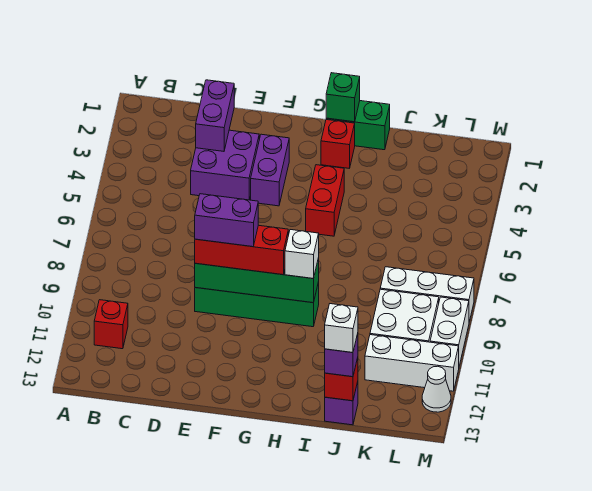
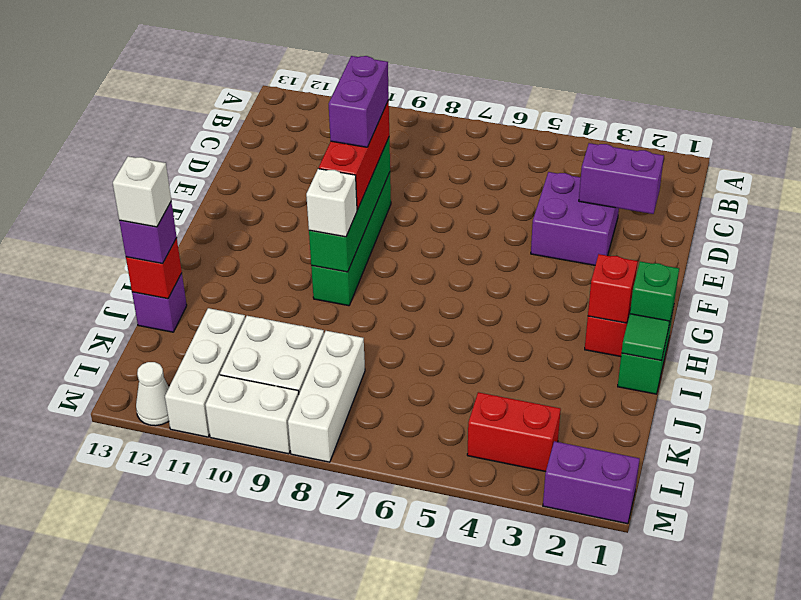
red 1x1 brick [94,300,128,349] -> red 1x1 brick moved to [588,254,638,323]
purple 1x2 brick [251,134,289,206] -> purple 1x2 brick moved to [543,441,640,524]
red 1x2 brick [306,165,344,236] -> red 1x2 brick moved to [467,392,561,472]
none -> green 1x1 tile [622,314,669,360]

